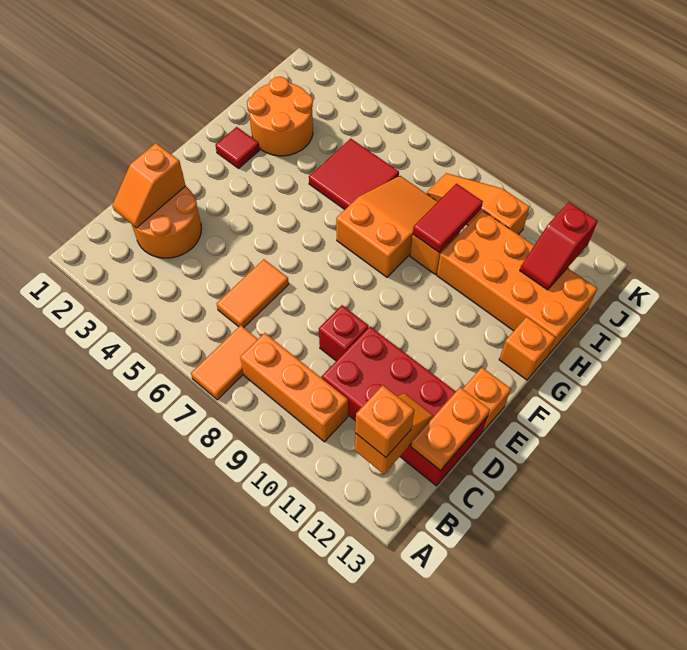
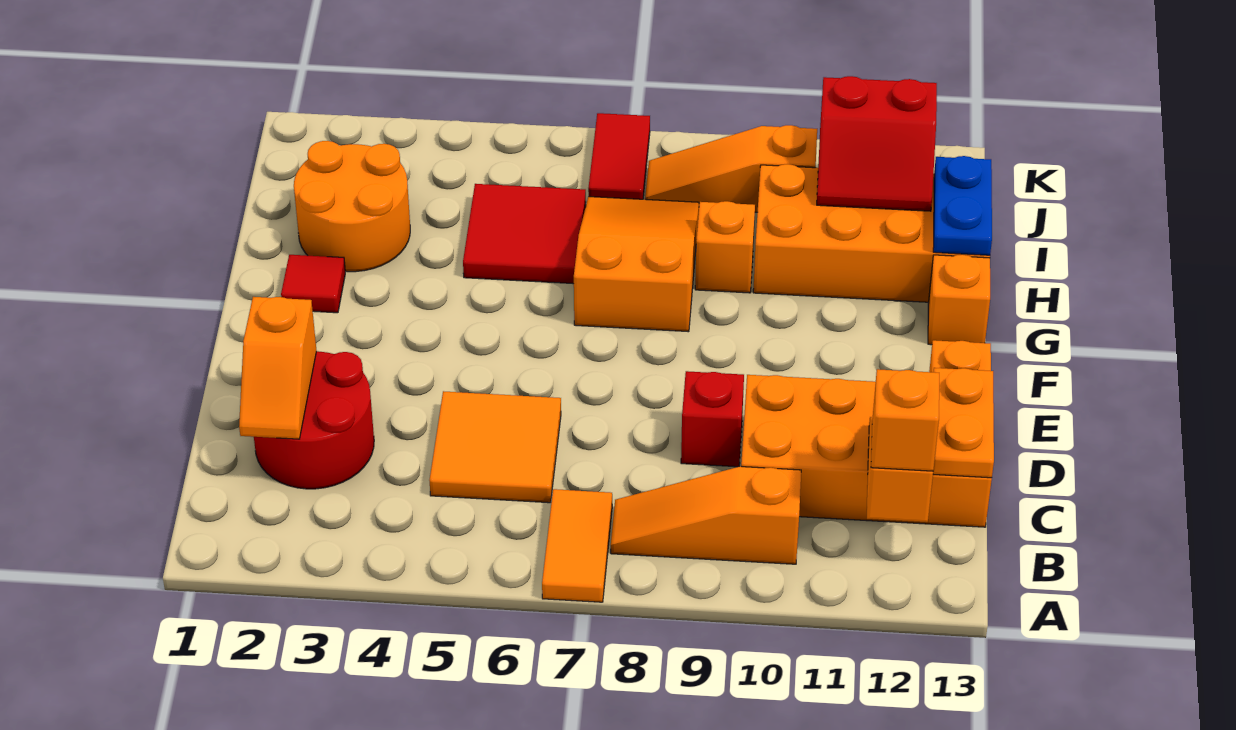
orange 1x3 brick [240,333,348,442] -> orange 1x3 slope [611,467,801,564]
orange 2x2 round brick [132,186,202,258] -> red 2x2 round brick [254,351,374,489]
orange 1x2 tile [216,259,289,327] -> orange 2x2 tile [429,391,561,503]
red 2x4 brick [322,327,488,486] -> orange 2x4 brick [741,375,992,527]
red 1x2 tile [413,184,483,252] -> red 1x2 tile moved to [588,113,650,199]
none -> blue 1x2 plate [933,156,992,255]
red 1x2 slope [520,202,598,290] -> red 2x2 slope [817,76,937,211]

